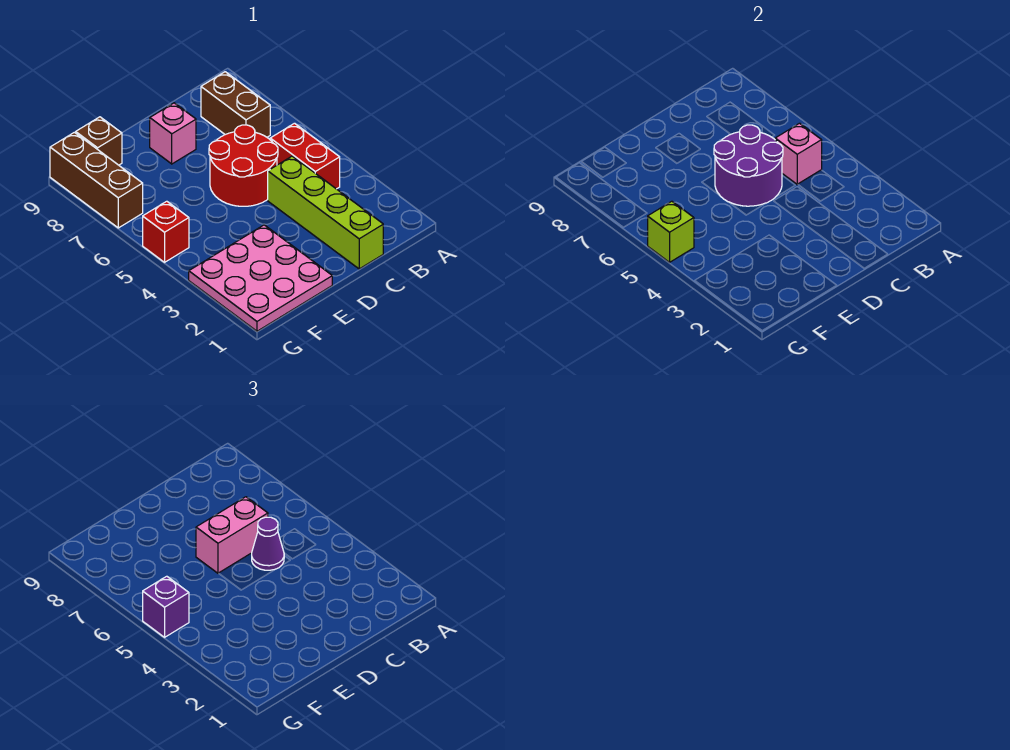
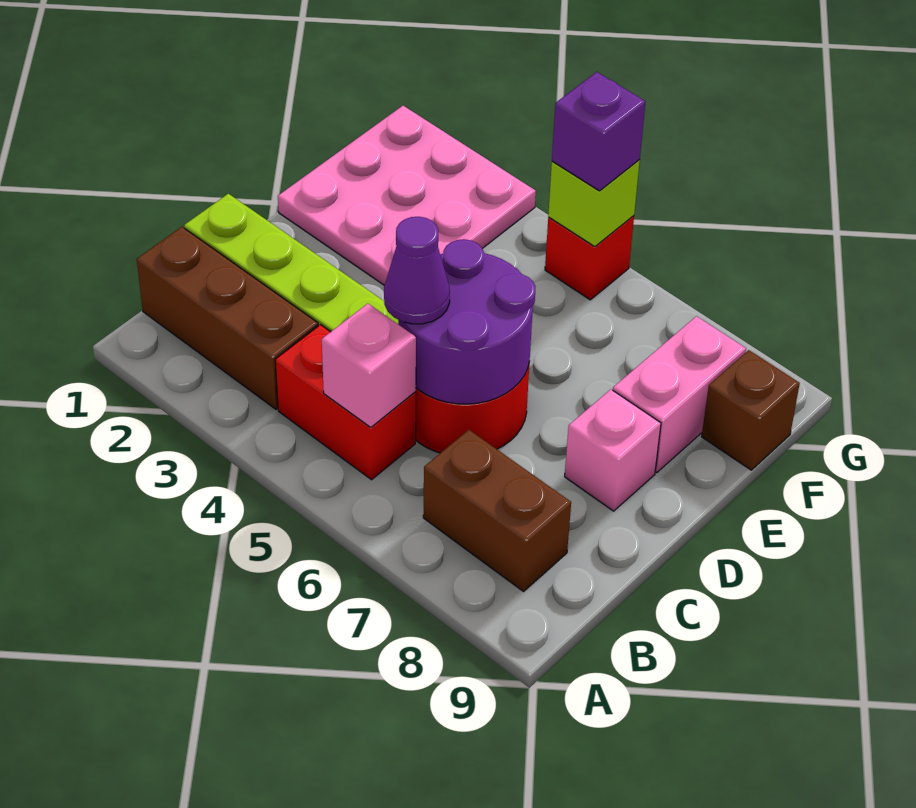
pink 1x2 brick [196,497,268,573] -> pink 1x2 brick moved to [613,316,746,473]
brown 1x3 brick [50,132,143,228] -> brown 1x3 brick moved to [137,227,318,409]

